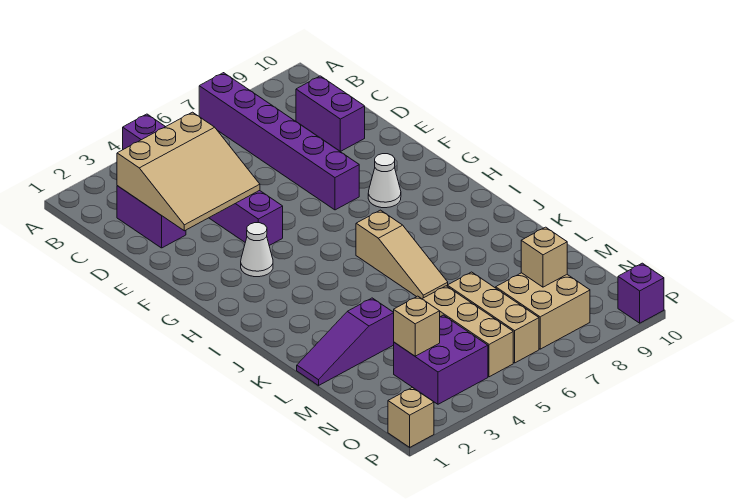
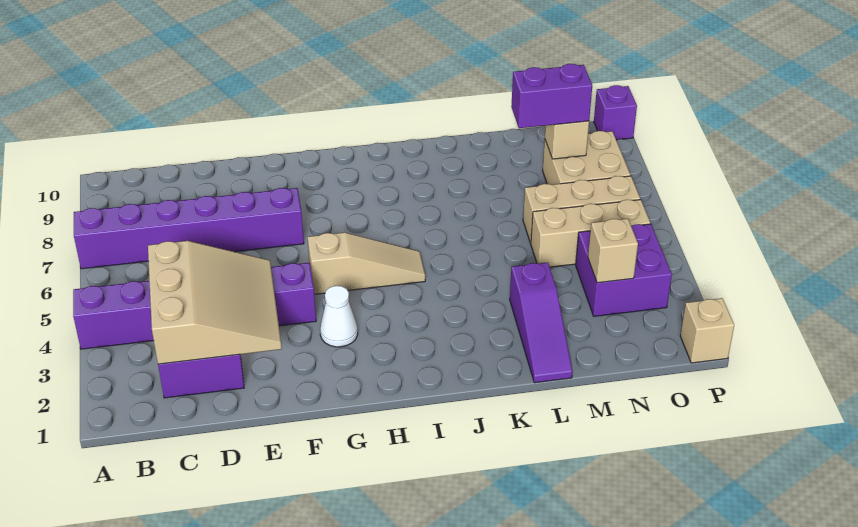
purple 1x2 brick [296,76,365,151] -> purple 1x2 brick moved to [511,64,592,128]
white 1x1 cone [368,154,401,208] -> none
tan 1x3 slope [356,210,448,299] -> tan 1x3 slope moved to [308,232,425,294]

